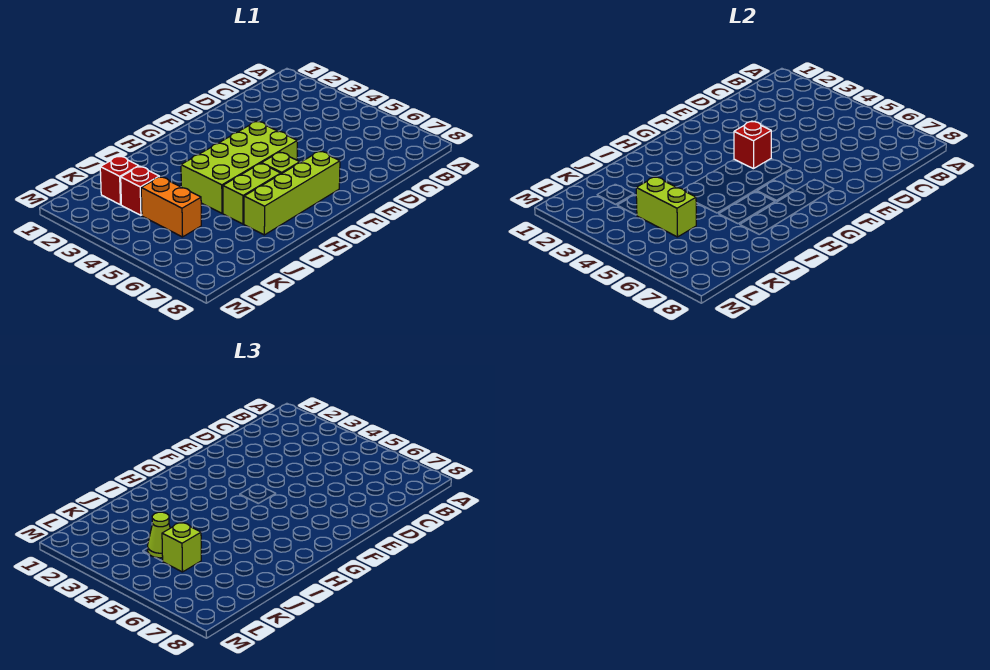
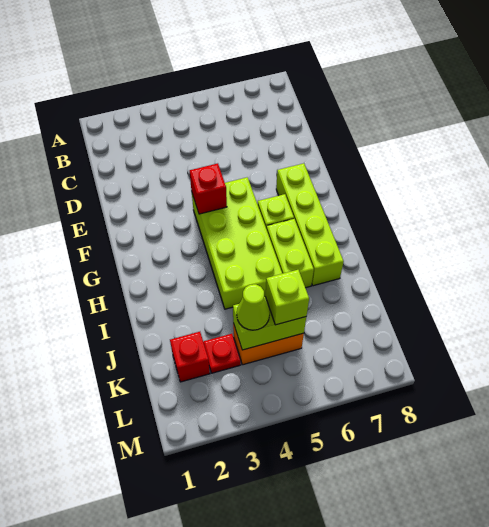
red 1x1 brick [121,166,159,215] -> red 1x1 plate [203,334,241,373]

